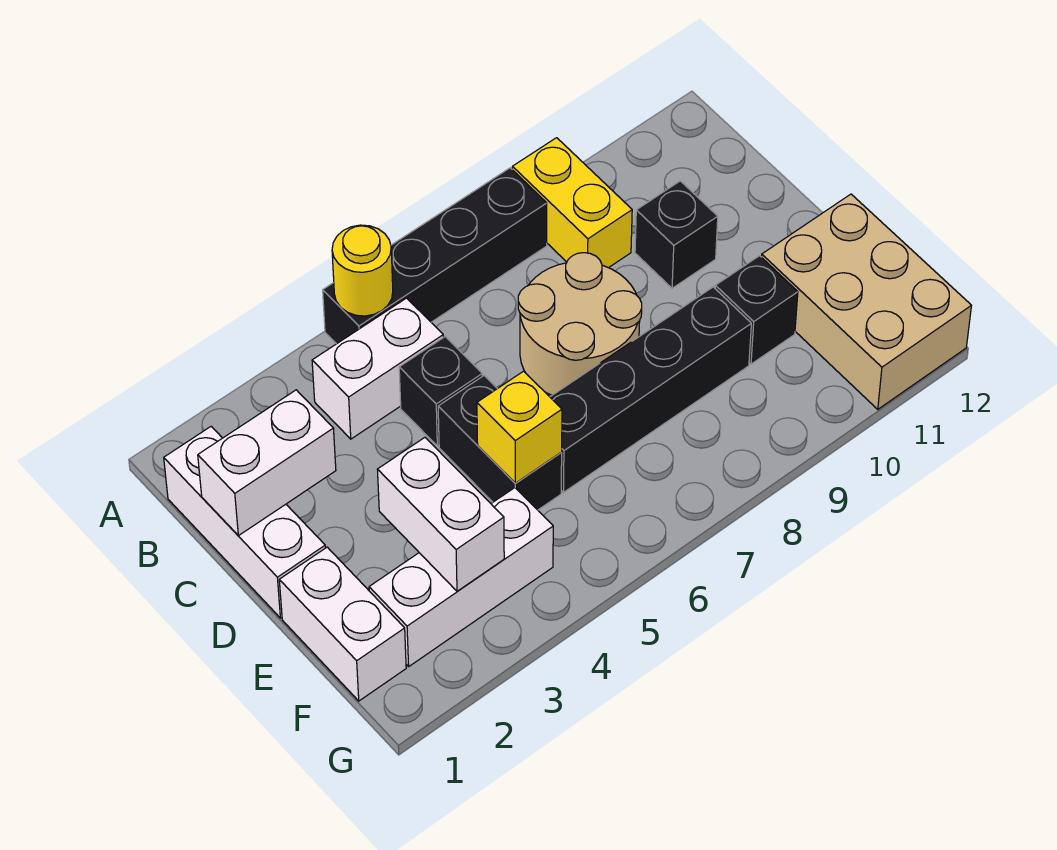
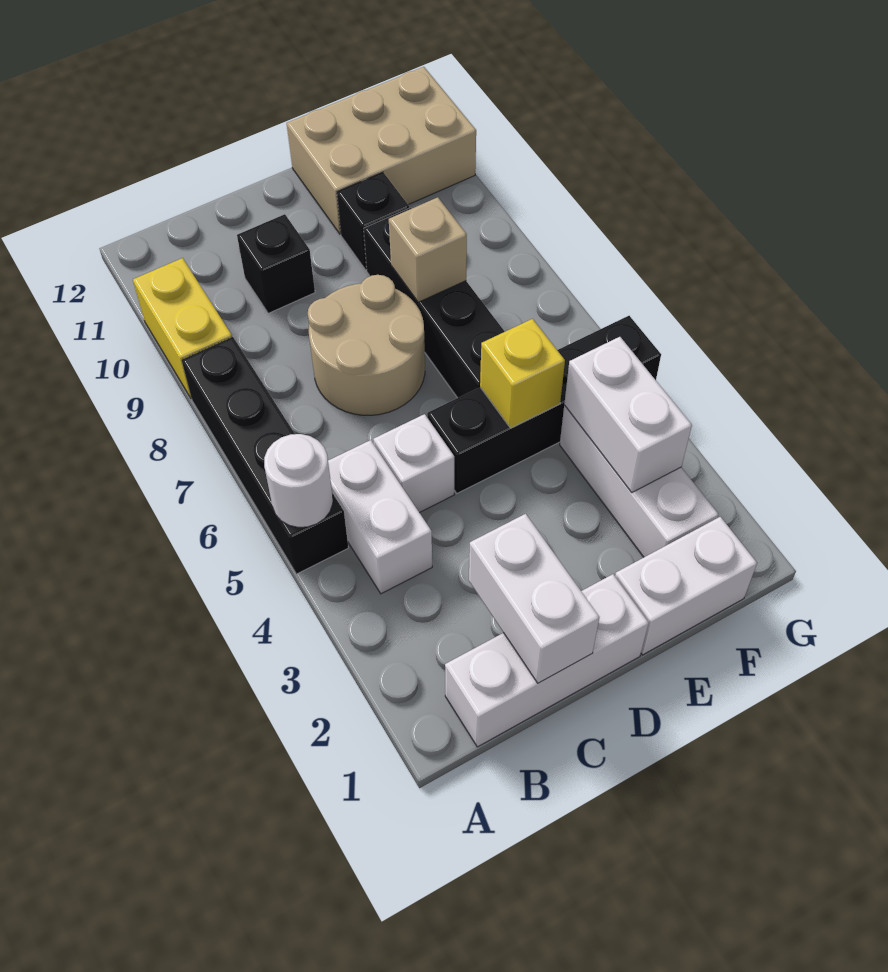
yellow 1x1 round brick [332,225,393,316] -> white 1x1 round brick [264,434,333,527]
yellow 1x2 brick [512,138,632,268] -> yellow 1x2 brick turned to [133,258,232,399]
black 1x1 brick [399,337,482,446] -> white 1x1 brick [373,414,454,513]
black 1x2 brick [438,376,562,510] -> black 1x4 brick [427,316,661,493]
white 1x2 brick [377,438,504,591] -> white 1x2 brick turned to [564,337,692,493]
none -> tan 1x1 brick [389,197,467,302]

